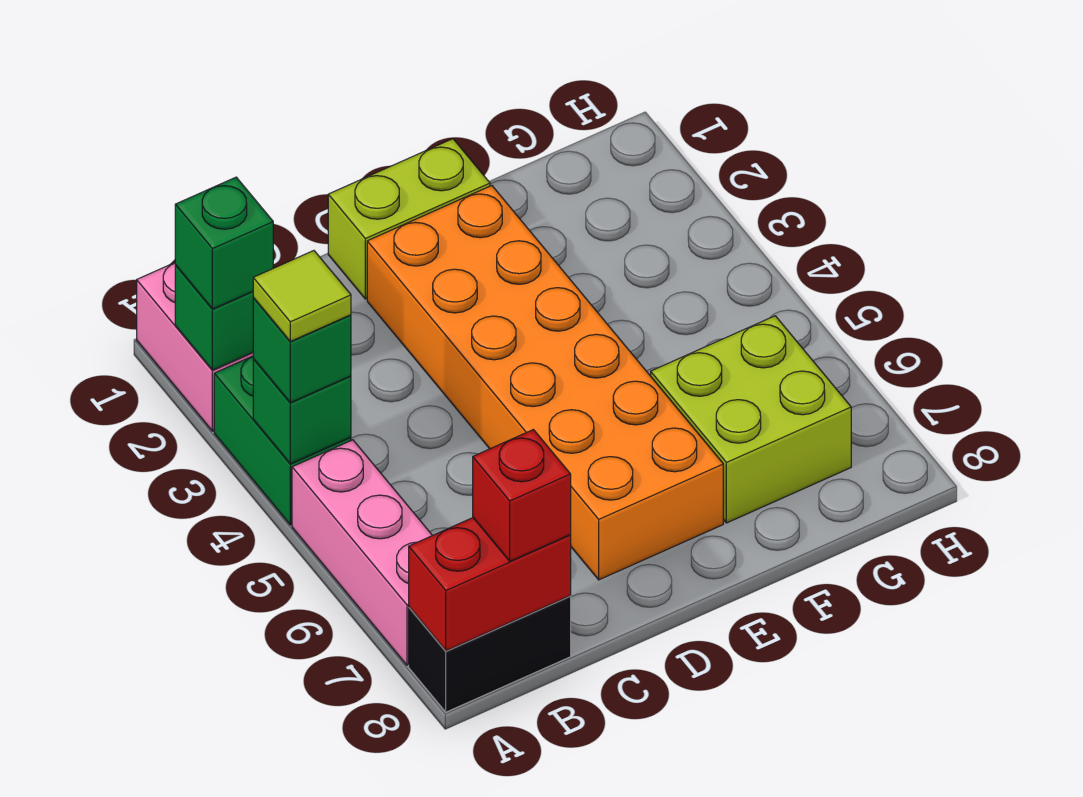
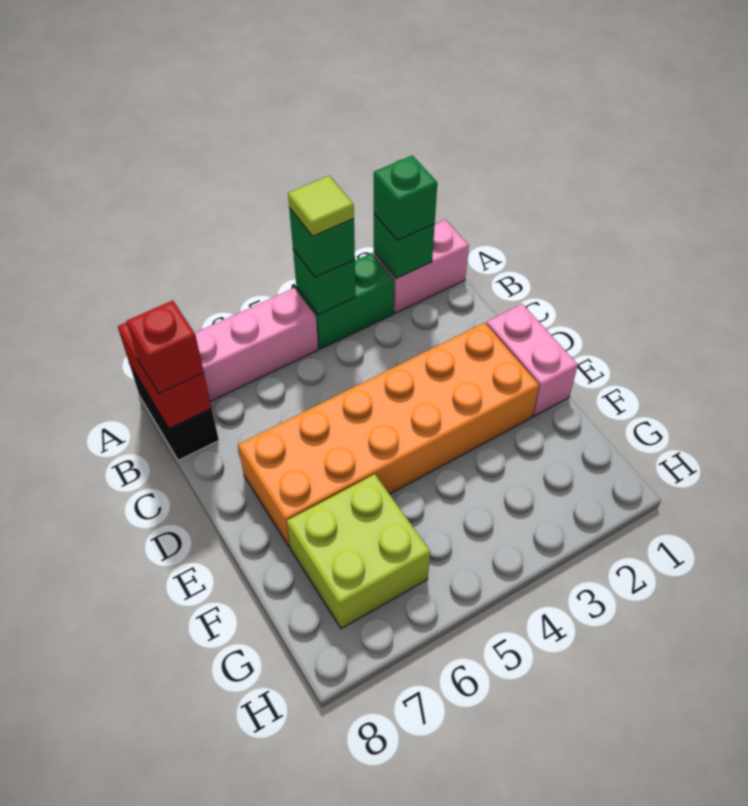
lime 1x2 brick [328,139,490,299] -> pink 1x2 brick [486,304,578,416]

